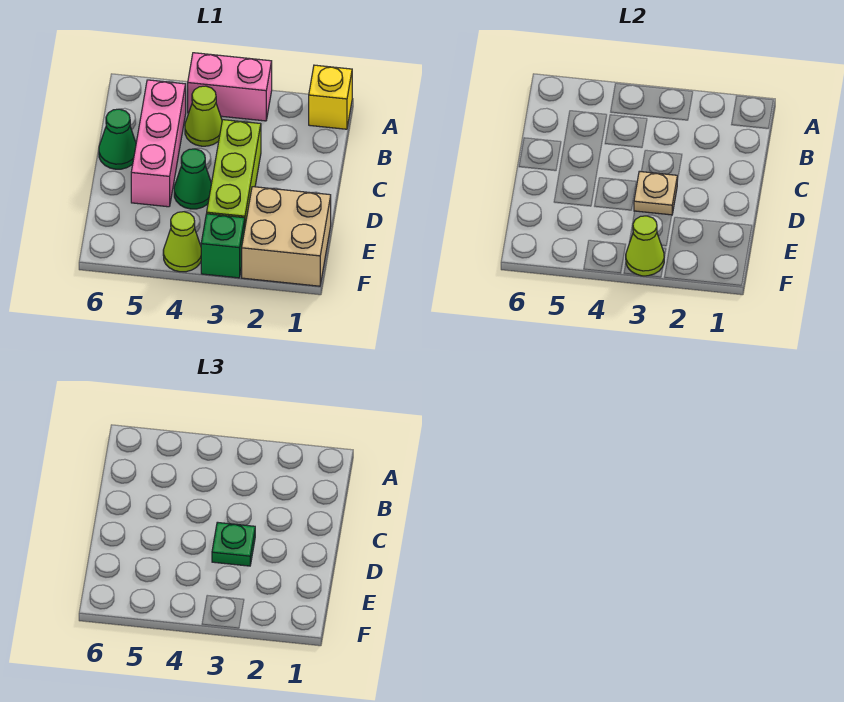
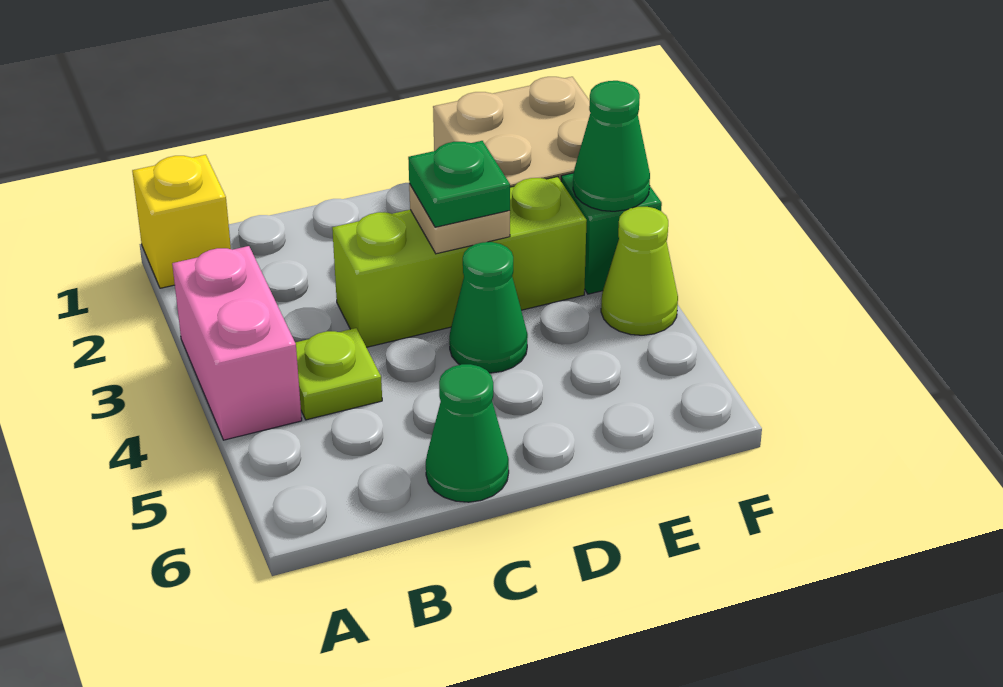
lime 1x1 cone [185,86,222,146] -> lime 1x1 plate [295,328,382,420]
pink 1x3 brick [131,80,186,207] -> none
lime 1x1 cone [626,216,664,276] -> green 1x1 cone [573,81,650,211]

